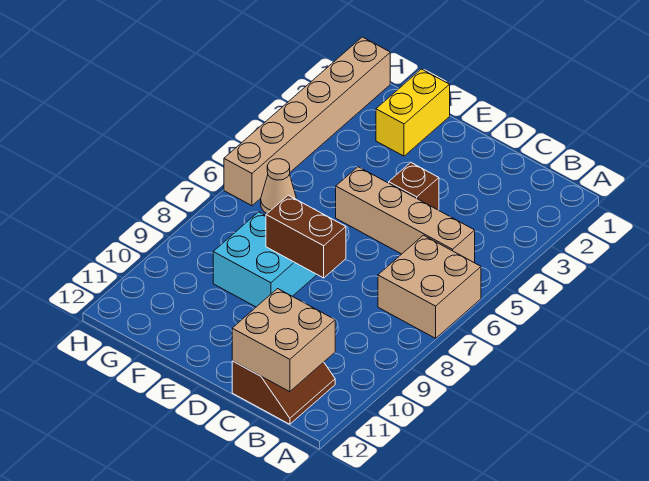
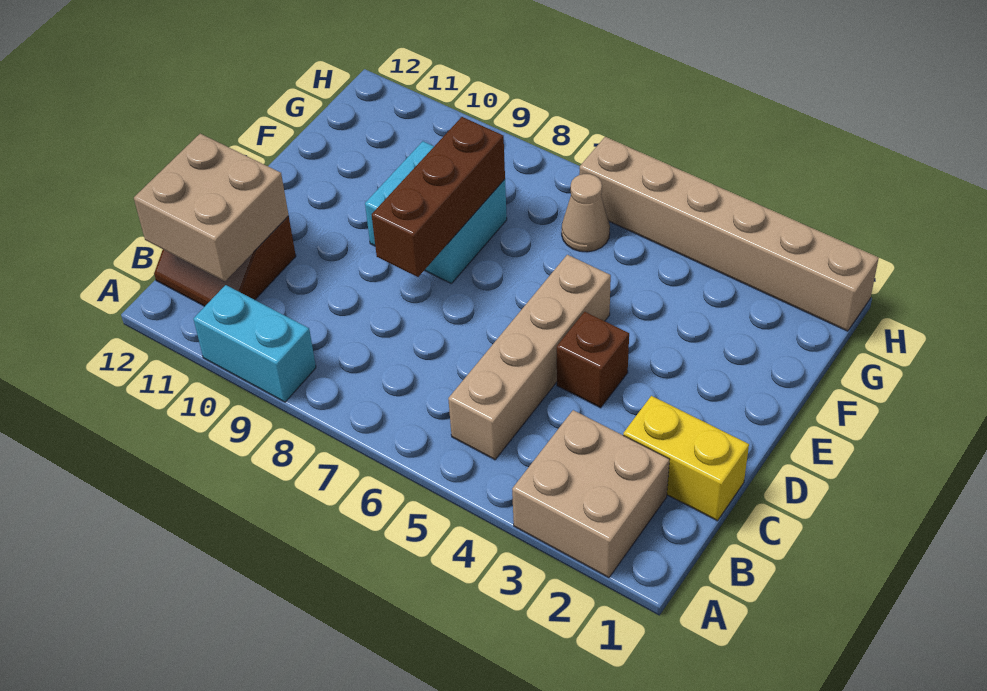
tan 2x2 brick [378,235,481,338] -> tan 2x2 brick moved to [512,410,670,578]
none -> cyan 1x2 brick [194,285,316,402]
brown 1x2 brick [266,195,346,278] -> brown 1x3 brick [372,117,505,277]
yellow 1x2 brick [376,69,450,156] -> yellow 1x2 brick moved to [623,396,749,521]

